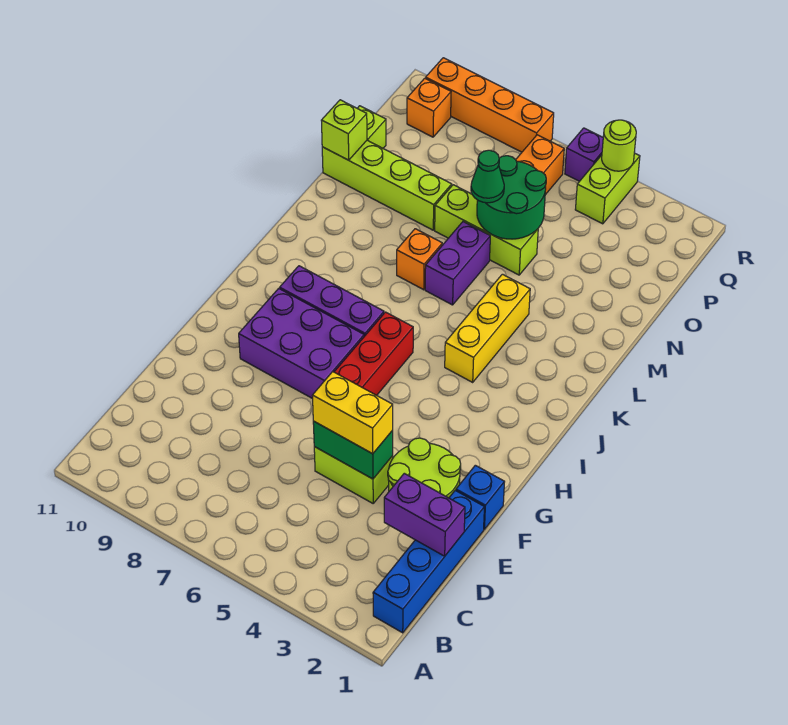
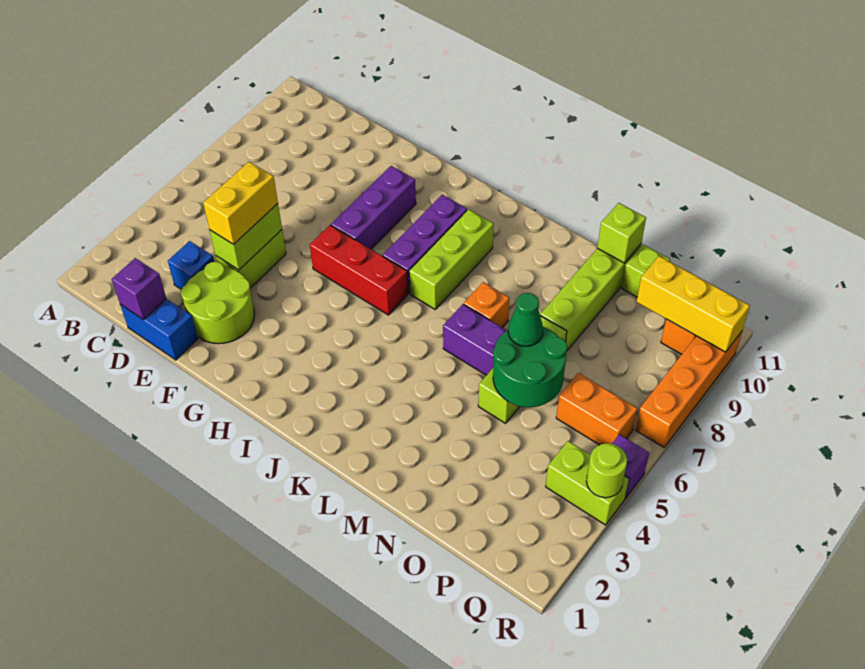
blue 1x4 brick [373,490,484,633] -> blue 1x2 brick [120,299,198,360]
purple 1x2 brick [384,473,465,556] -> purple 1x1 brick [112,258,166,320]
green 1x2 brick [313,421,393,479] -> lime 1x2 brick [210,204,282,270]
blue 1x1 brick [456,465,504,529] -> blue 1x1 brick moved to [168,241,214,289]
purple 2x3 brick [239,288,364,399] -> purple 1x3 brick [331,166,416,249]
yellow 1x3 brick [445,274,530,382] -> yellow 1x3 brick moved to [637,256,750,352]
none -> lime 1x3 brick [409,209,494,309]

